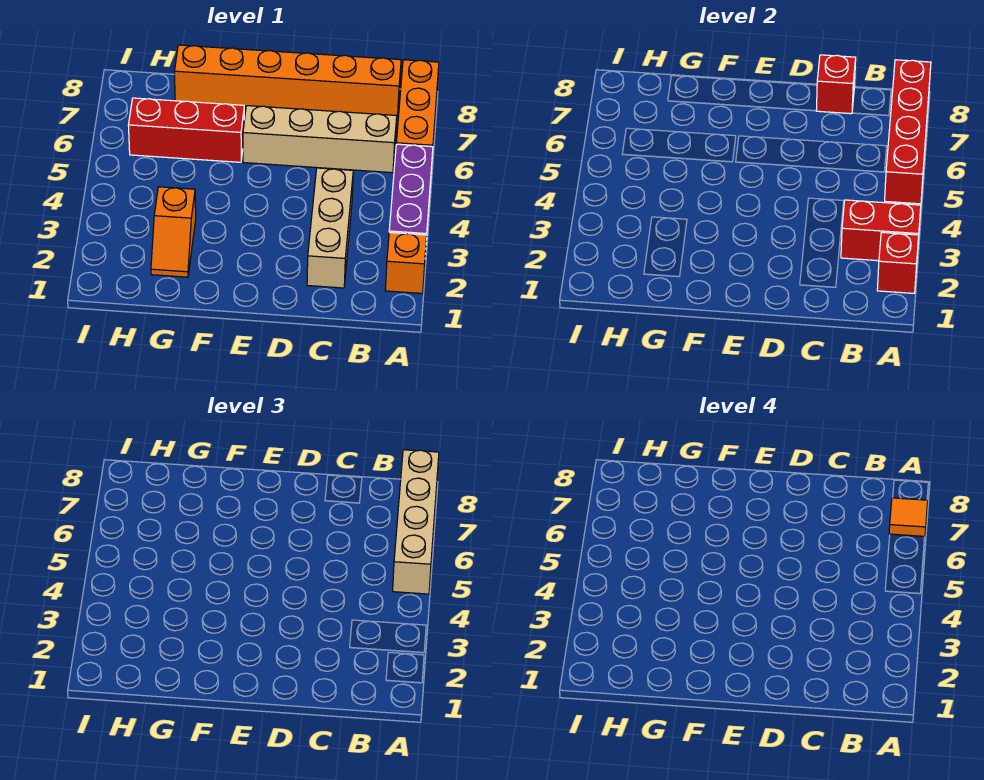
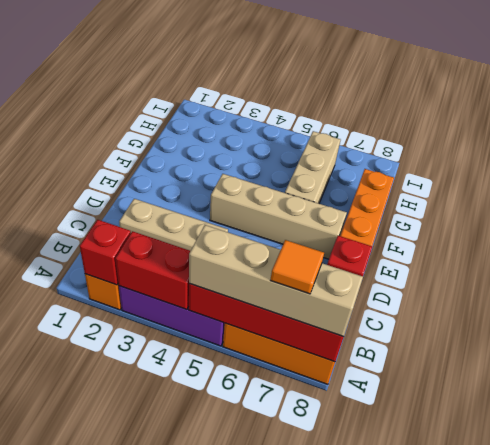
red 1x2 brick [841,200,921,261] -> red 1x2 brick turned to [115,231,190,310]
tan 1x4 brick [243,106,397,173] -> tan 1x4 brick turned to [210,174,347,259]
red 1x3 brick [128,98,244,162] -> tan 1x3 brick [285,131,340,203]
orange 1x2 slope [151,187,196,277] -> none

